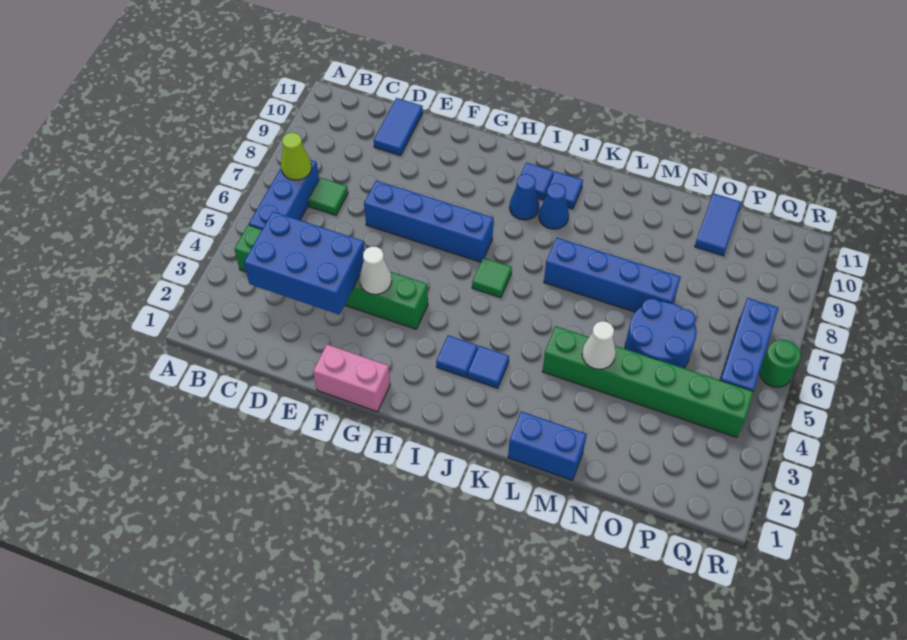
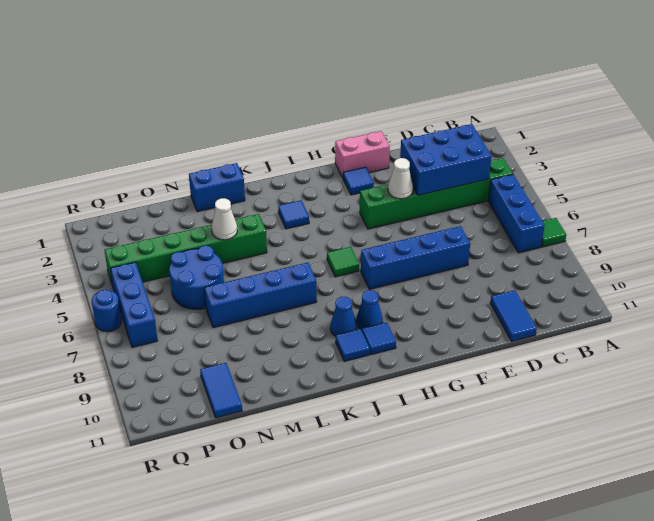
lime 1x1 cone [281,133,312,180] -> none
green 1x1 tile [308,178,348,215] -> green 1x1 tile moved to [542,218,566,247]
blue 1x1 tile [436,335,478,377] -> blue 1x1 tile moved to [343,167,374,195]
green 1x1 round brick [759,339,801,387] -> blue 1x1 round brick [92,290,122,332]

